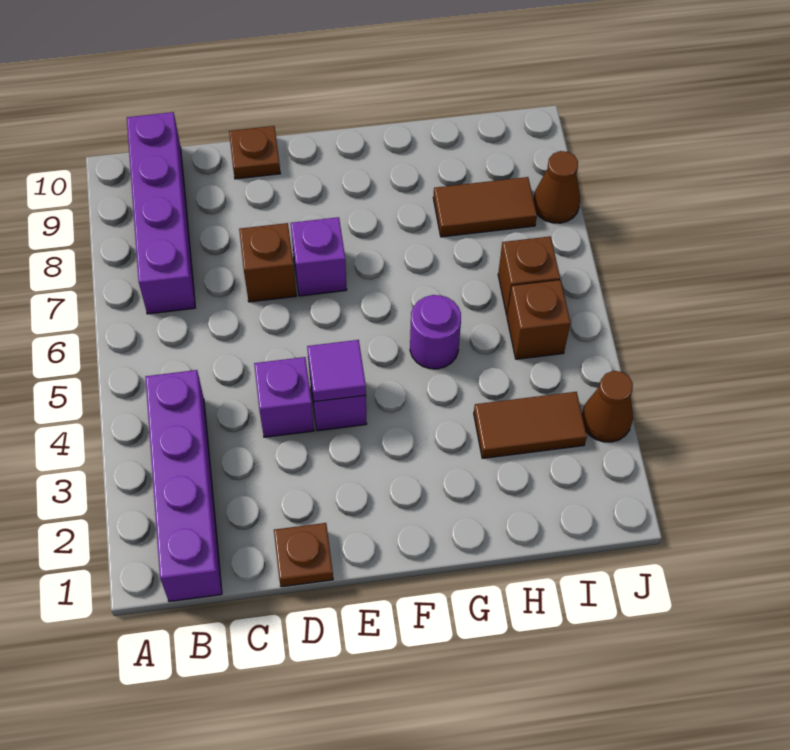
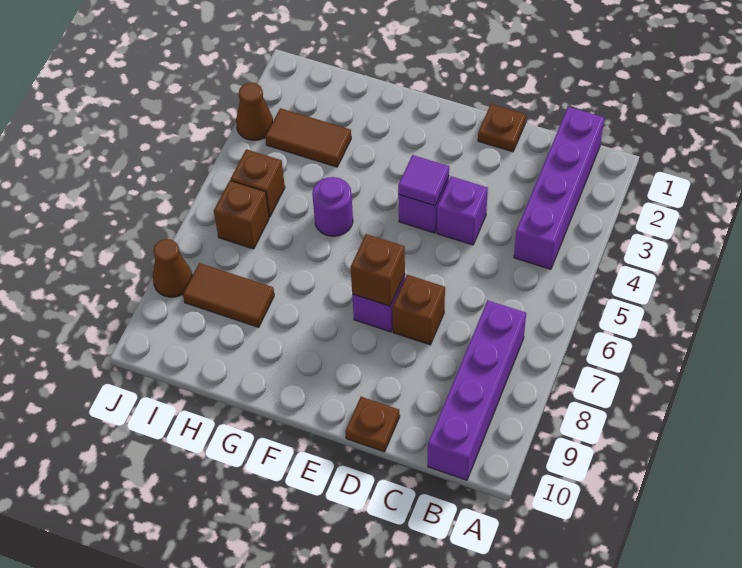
none -> brown 1x1 brick [351,234,405,306]

